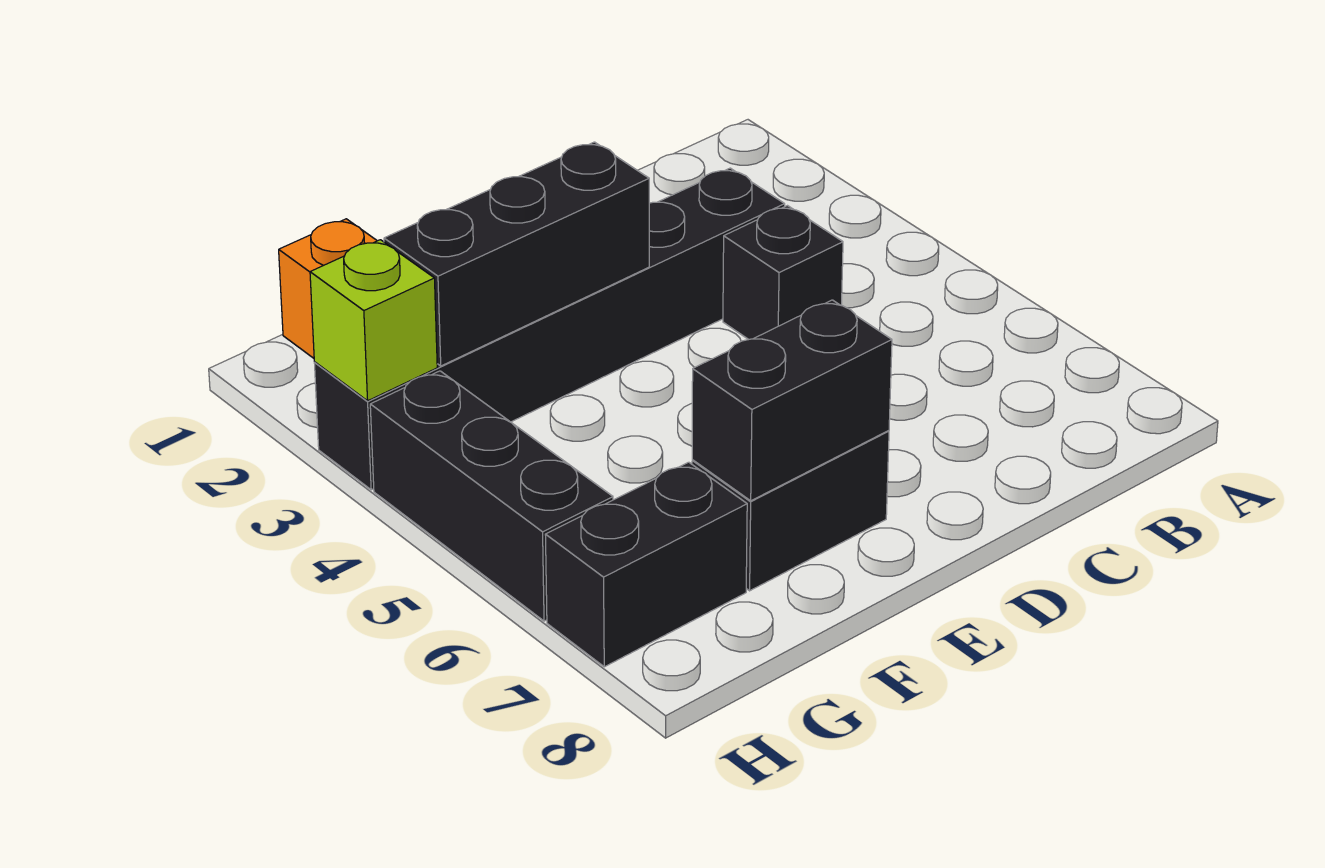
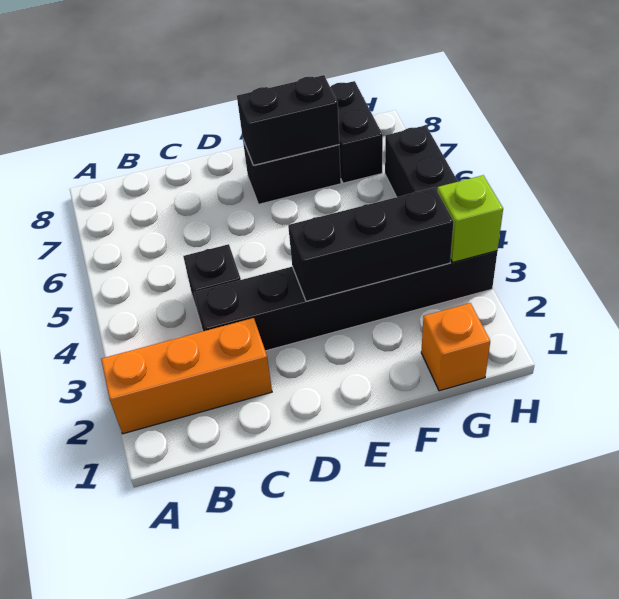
none -> orange 1x3 brick [101,318,272,434]
black 1x2 brick [545,462,747,667] -> black 1x2 brick turned to [330,81,383,183]

